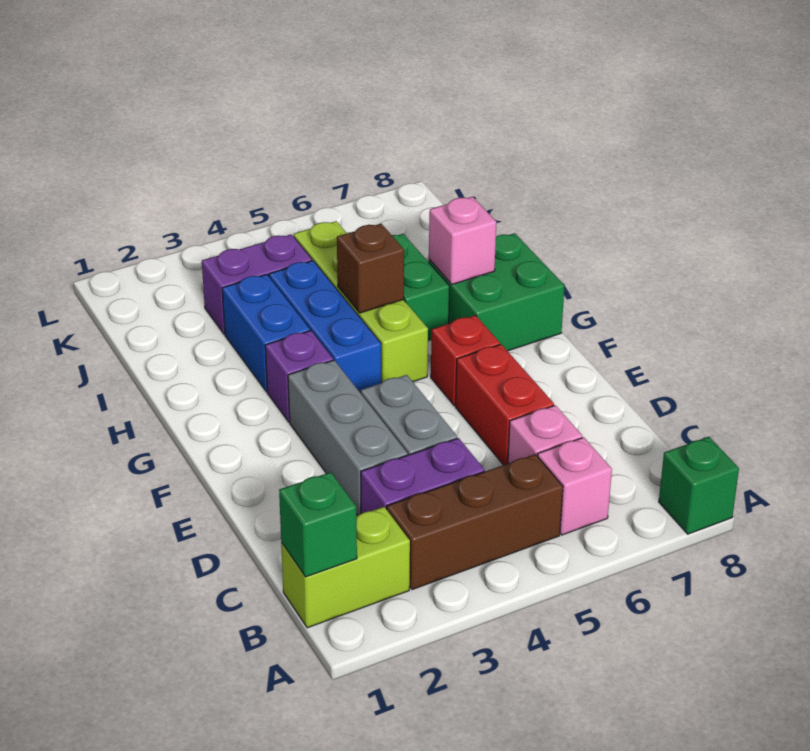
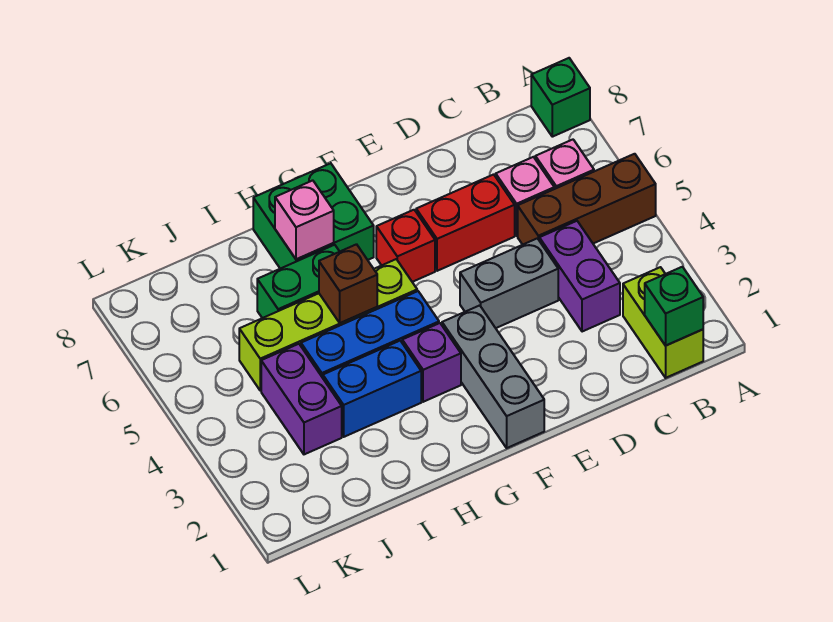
brown 1x3 brick [387,454,563,590] -> brown 1x3 brick turned to [518,154,656,245]
grey 1x3 brick [288,360,408,516] -> grey 1x3 brick turned to [442,305,544,448]

